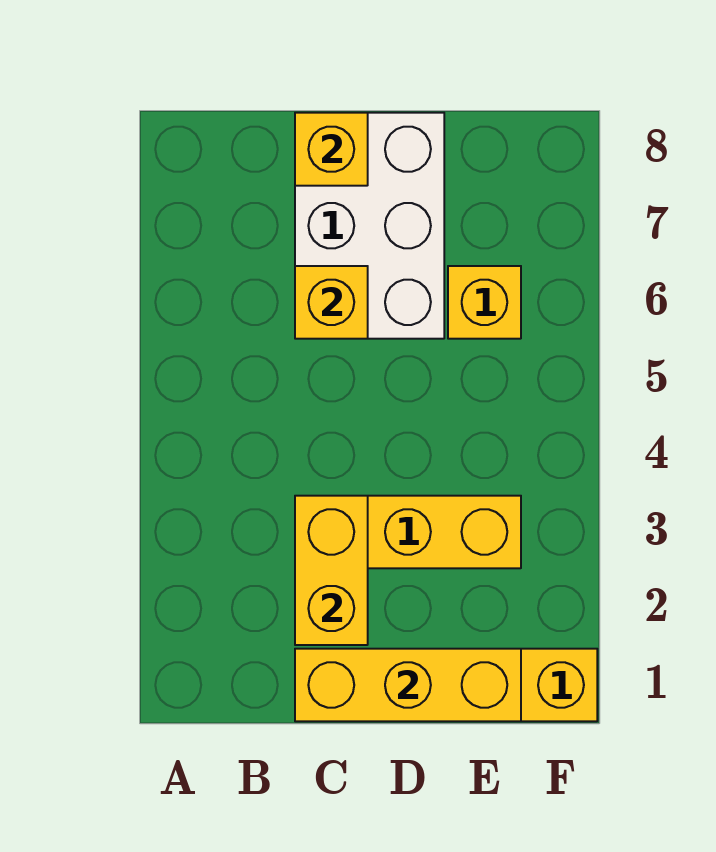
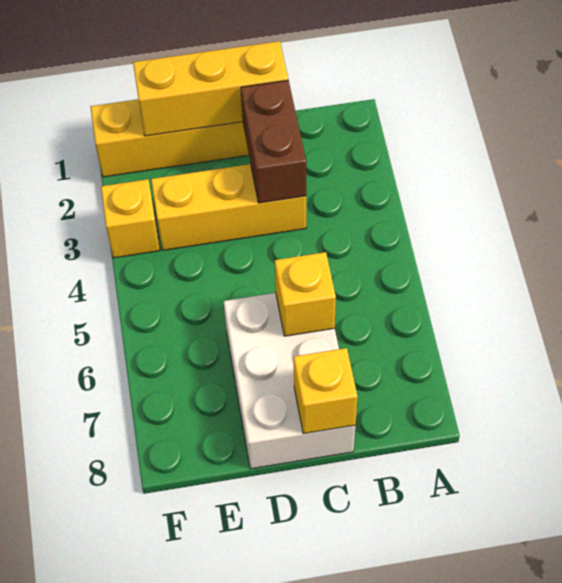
yellow 1x2 brick [295,496,368,645] -> brown 1x2 brick [241,80,306,203]
yellow 1x1 brick [448,266,521,339] -> yellow 1x1 brick moved to [101,179,160,258]

